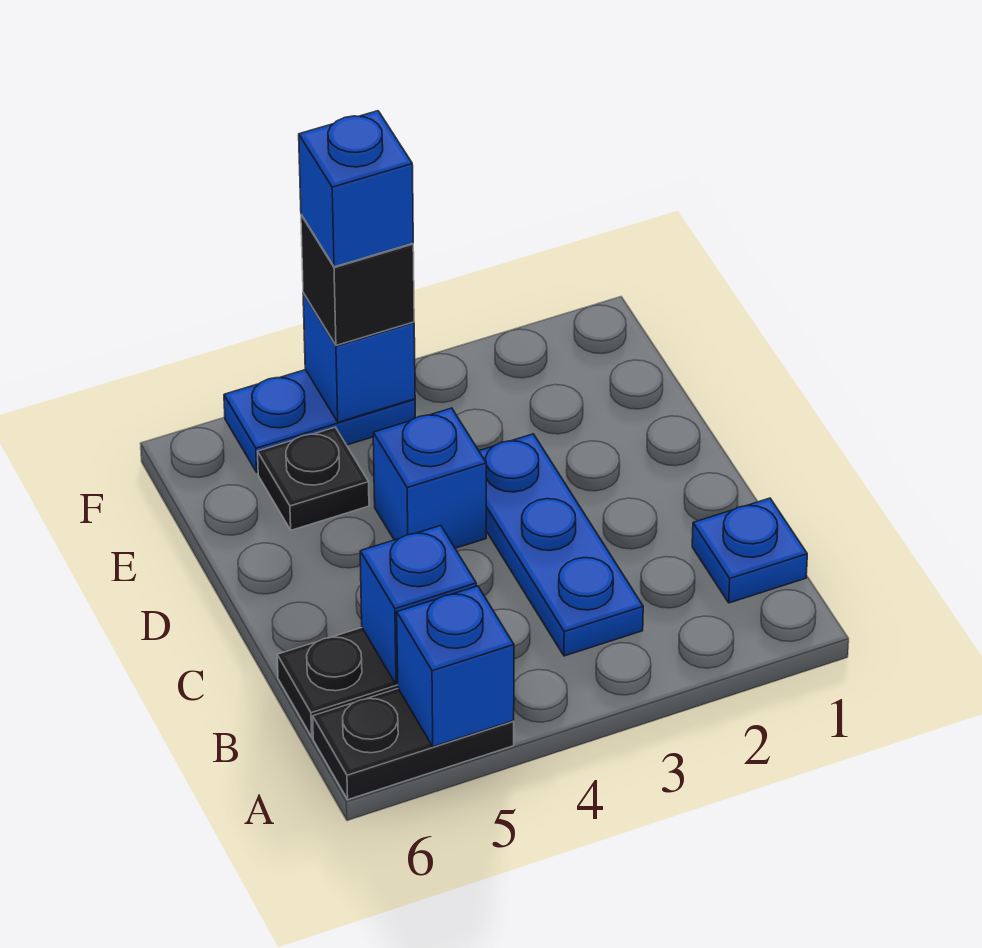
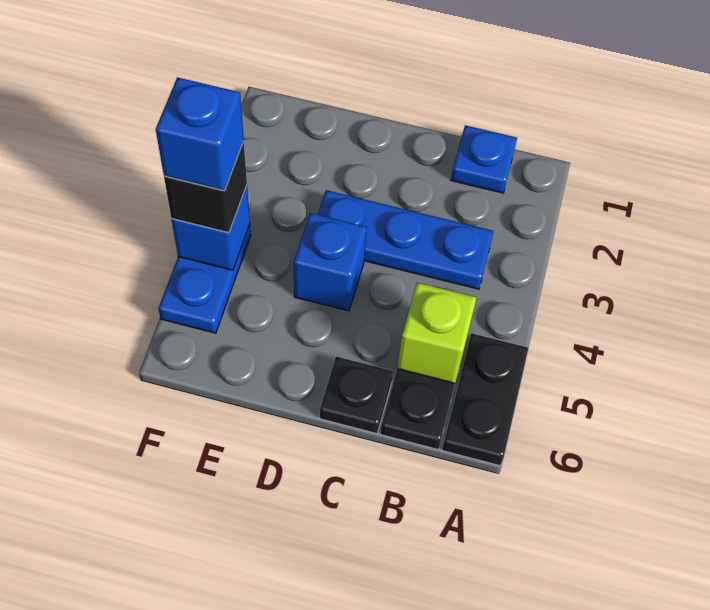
blue 1x1 brick [397,586,514,747] -> none
blue 1x1 brick [360,526,476,685] -> lime 1x1 brick [397,283,477,383]
black 1x1 plate [257,427,369,530] -> black 1x1 plate moved to [320,356,393,434]

